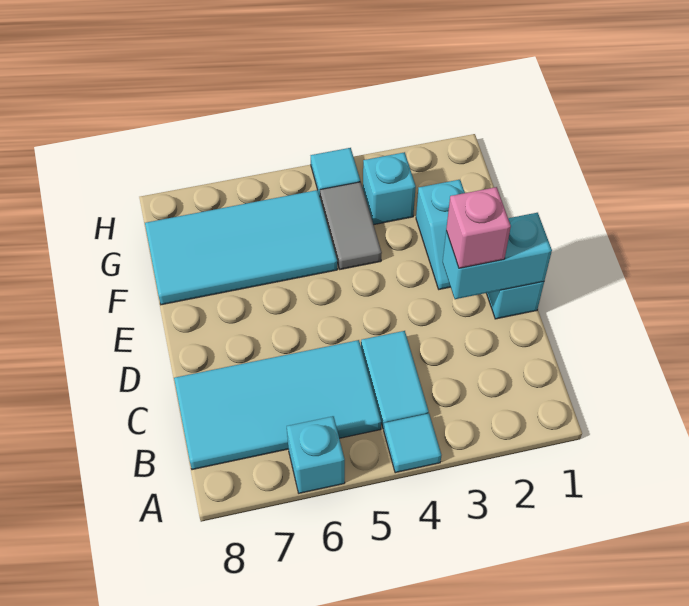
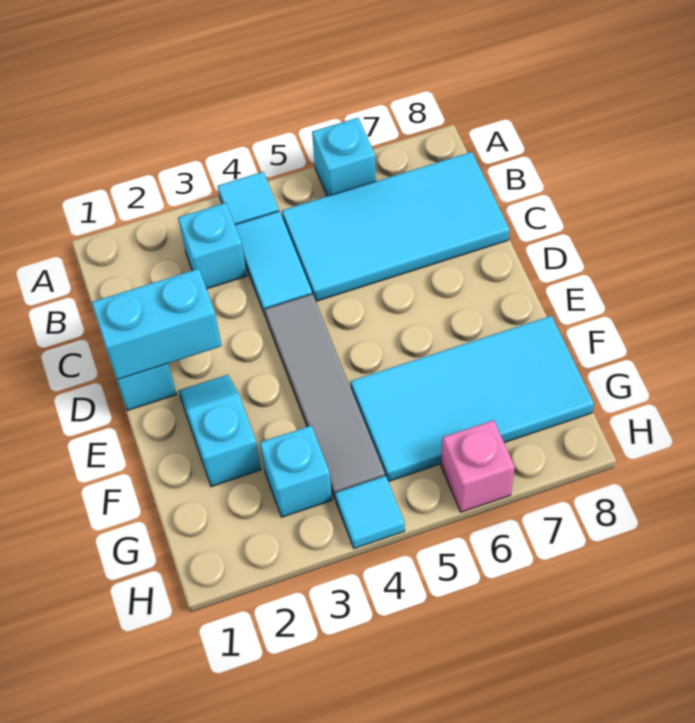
none -> cyan 1x1 brick [178,203,247,289]
pink 1x1 brick [446,187,511,268] -> pink 1x1 brick moved to [441,420,515,512]
grey 1x2 tile [320,182,382,269] -> grey 1x4 tile [265,294,385,498]

